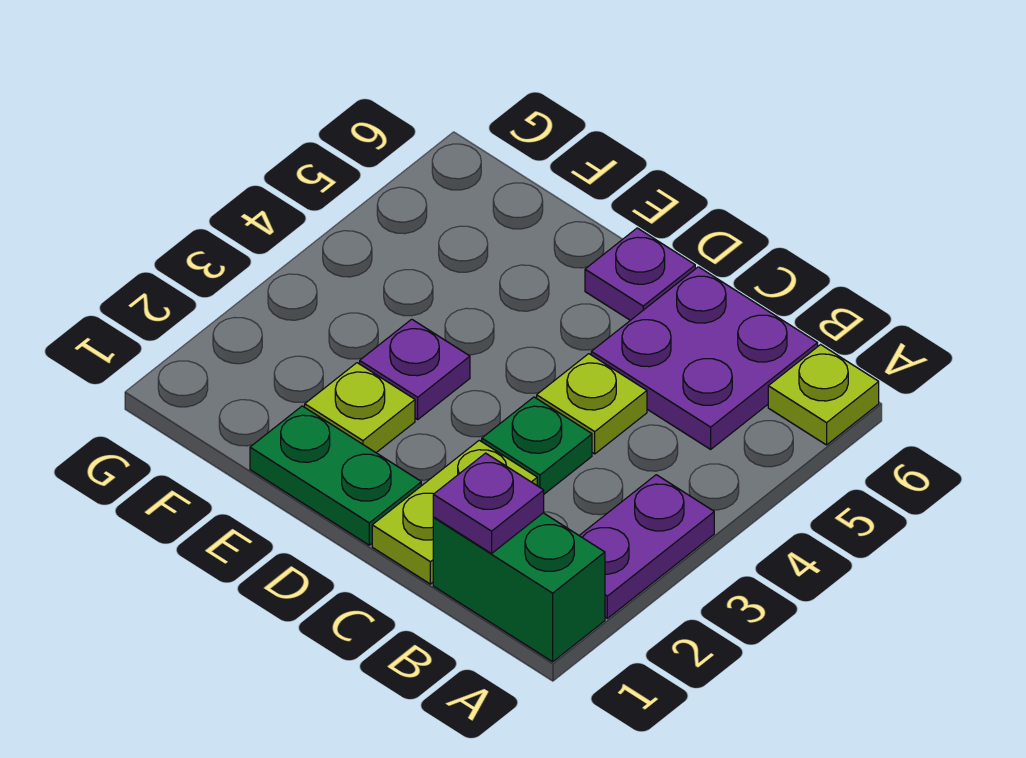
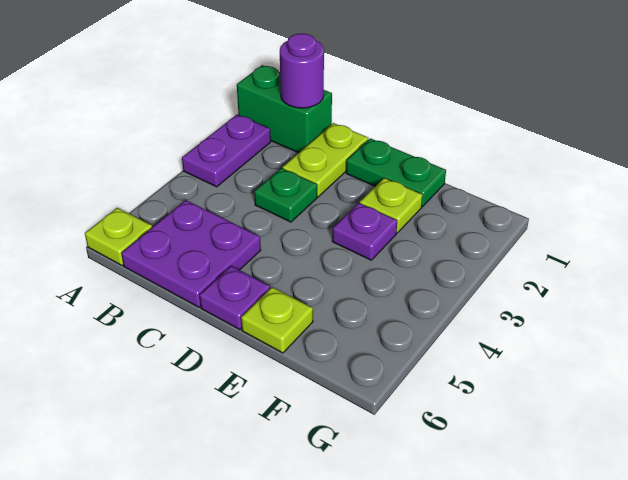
purple 1x1 plate [433,453,544,553] -> purple 1x1 round brick [280,34,324,108]
lime 1x1 plate [537,354,647,454] -> lime 1x1 plate moved to [241,287,313,353]

